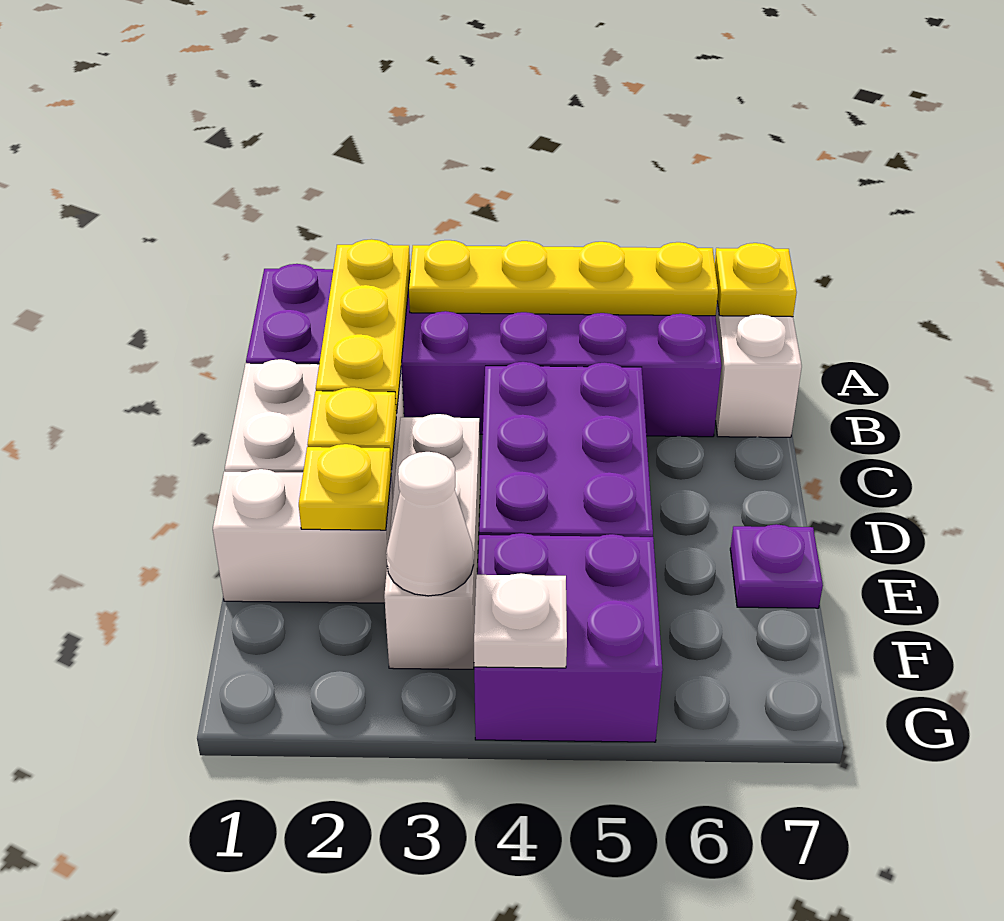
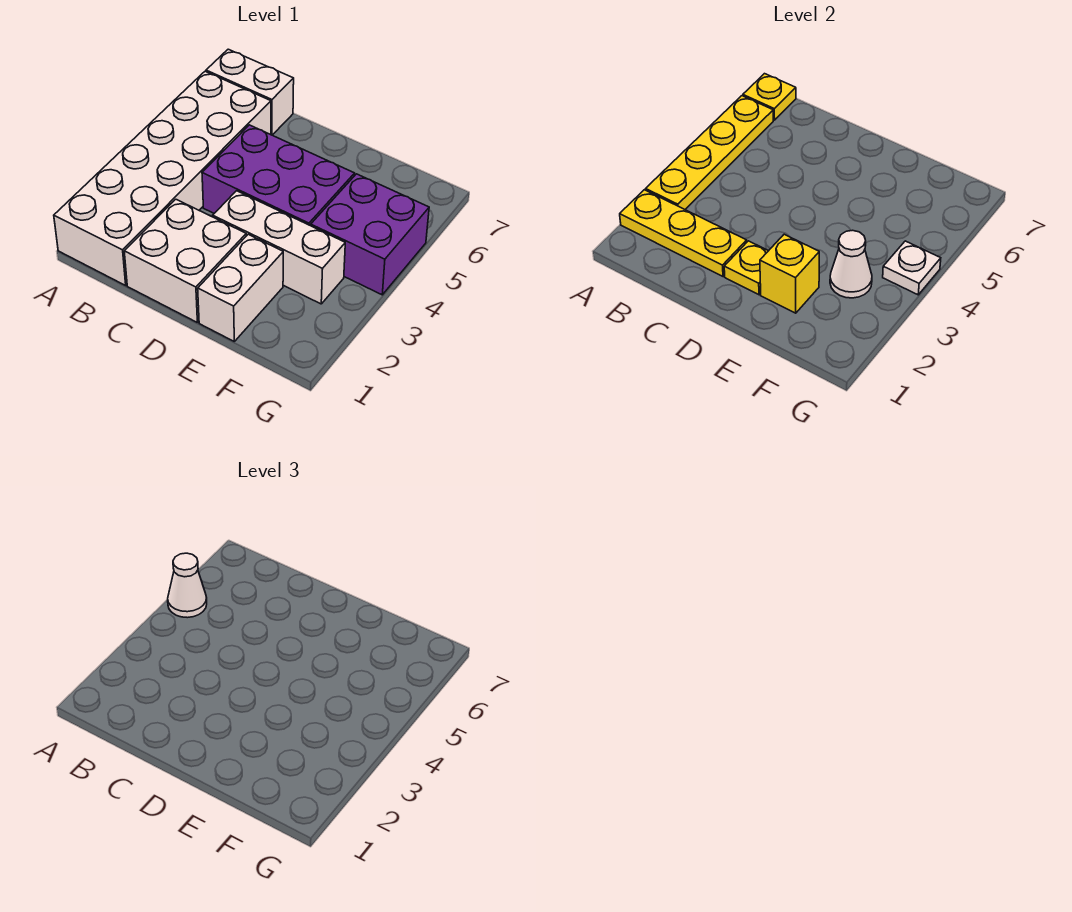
purple 2x6 brick [246,264,722,437] -> white 2x6 brick [54,71,271,285]
none -> white 1x1 cone [168,553,207,618]
yellow 1x1 plate [299,444,391,530] -> yellow 1x1 brick [760,234,819,313]
purple 1x1 plate [730,524,823,608] -> none

